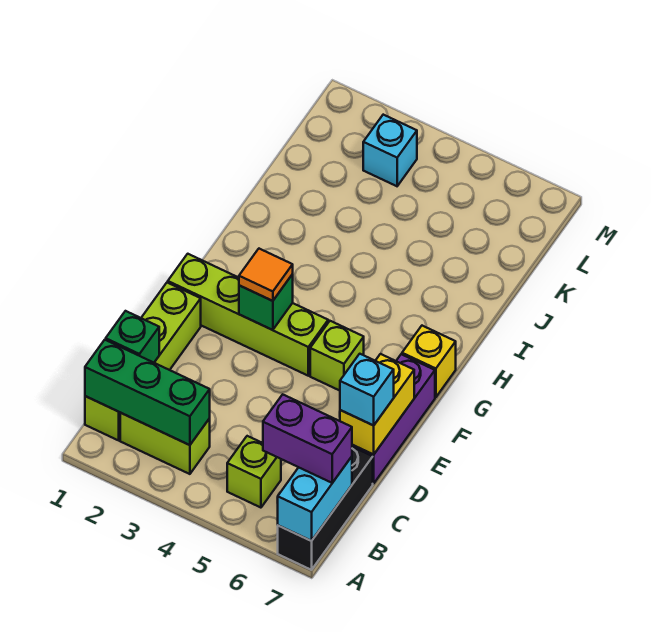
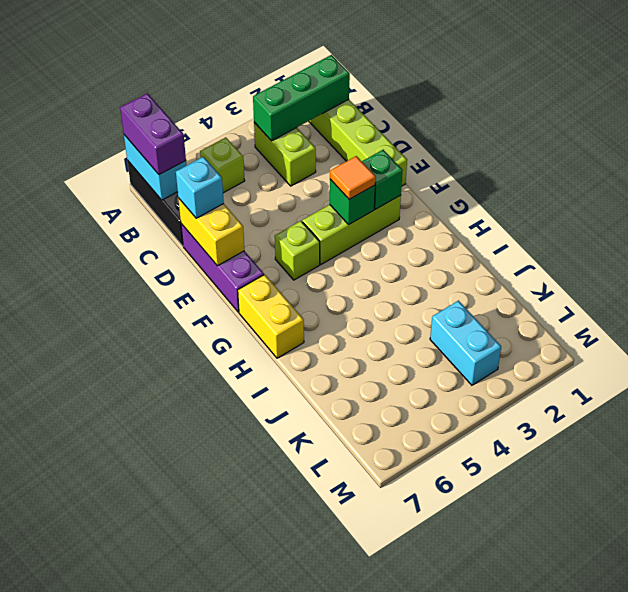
lime 1x2 brick [120,413,210,474] -> lime 1x2 brick turned to [254,123,316,186]
purple 1x2 brick [263,394,352,483] -> purple 1x2 brick turned to [120,93,186,175]
green 1x1 brick [106,311,159,363] -> green 1x1 brick moved to [362,150,403,209]
lime 1x4 brick [168,254,328,376] -> lime 1x3 brick [302,195,401,264]
yellow 1x1 brick [402,326,456,397] -> yellow 1x2 brick [238,275,304,358]
cyan 1x1 brick [363,115,417,186] -> cyan 1x2 brick [430,301,501,385]

